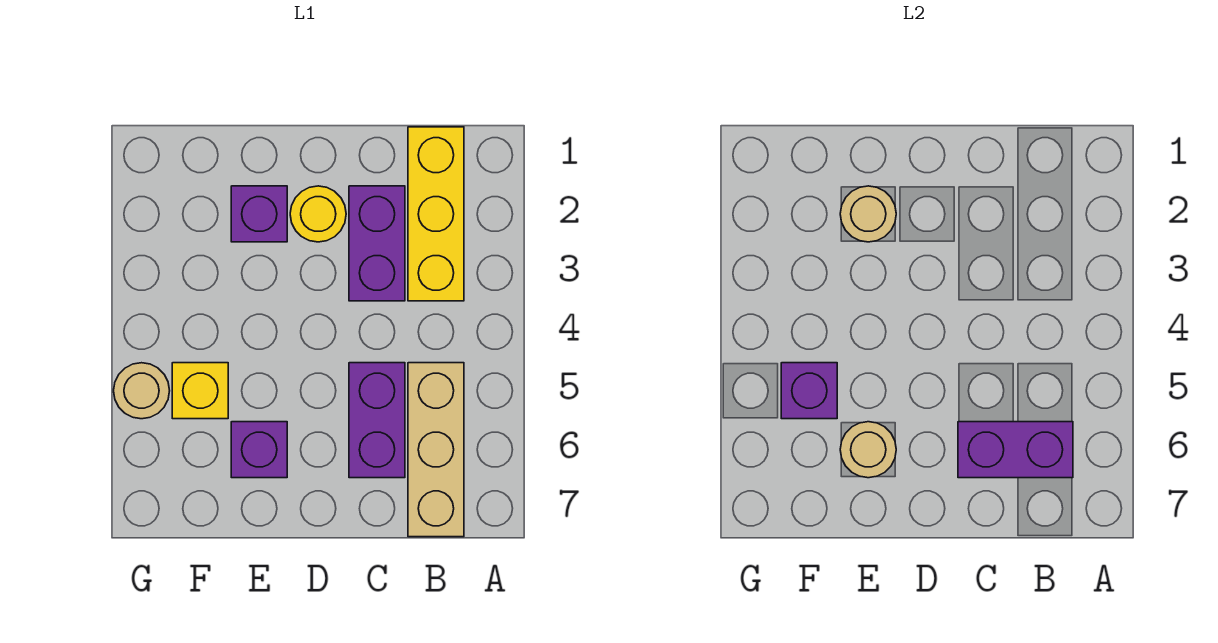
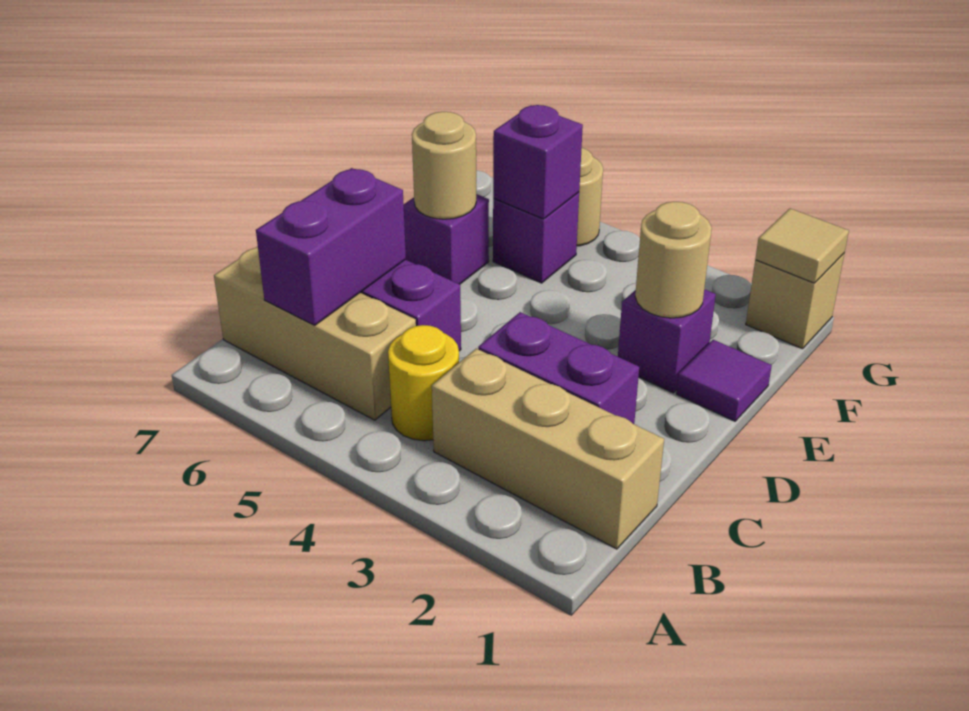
yellow 1x3 brick [408,127,464,301] -> tan 1x3 brick [432,349,664,549]
yellow 1x1 round brick [290,186,346,242] -> yellow 1x1 round brick moved to [388,325,459,441]
none -> purple 1x1 tile [676,340,772,421]
yellow 1x1 brick [172,363,228,419] -> purple 1x1 brick [493,192,579,283]
none -> tan 1x1 brick [746,254,844,349]
none -> tan 1x1 tile [755,208,849,283]

